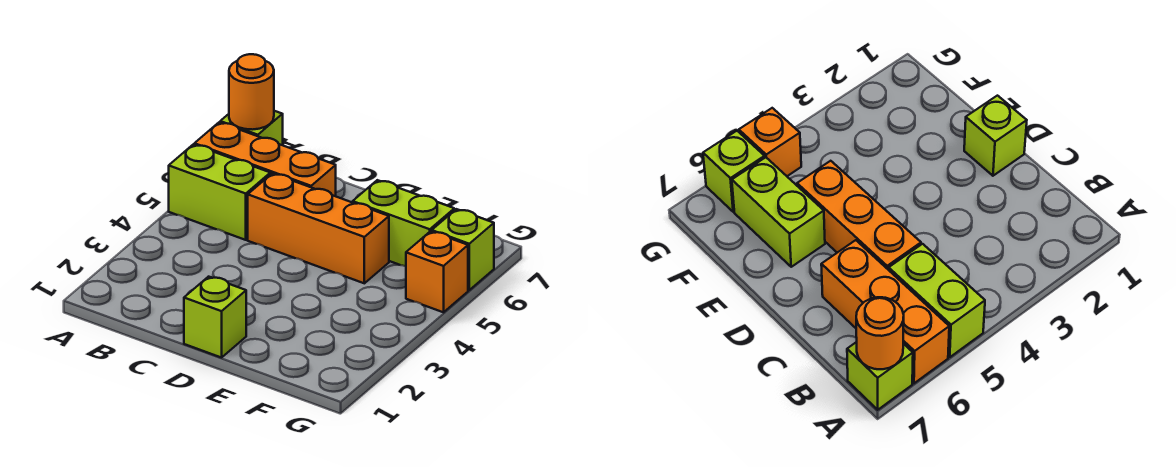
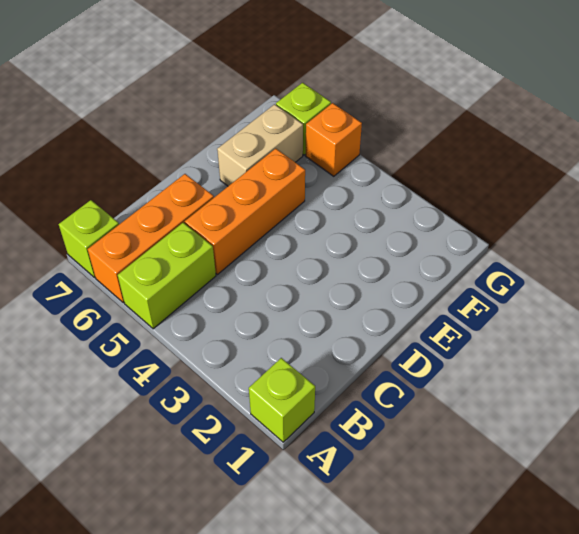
orange 1x1 round brick [229,54,274,130] -> none
lime 1x1 brick [184,277,246,358] -> lime 1x1 brick moved to [249,358,315,442]
lime 1x2 brick [353,180,454,266] -> tan 1x2 brick [217,104,303,186]

